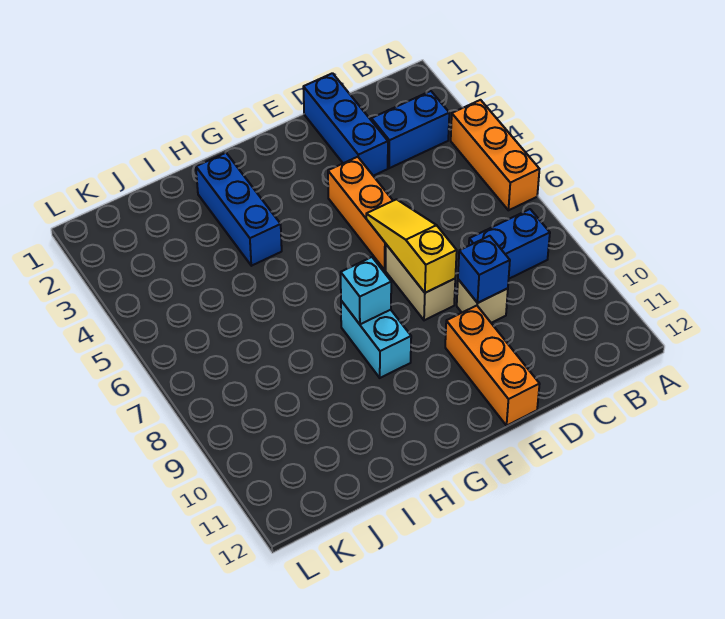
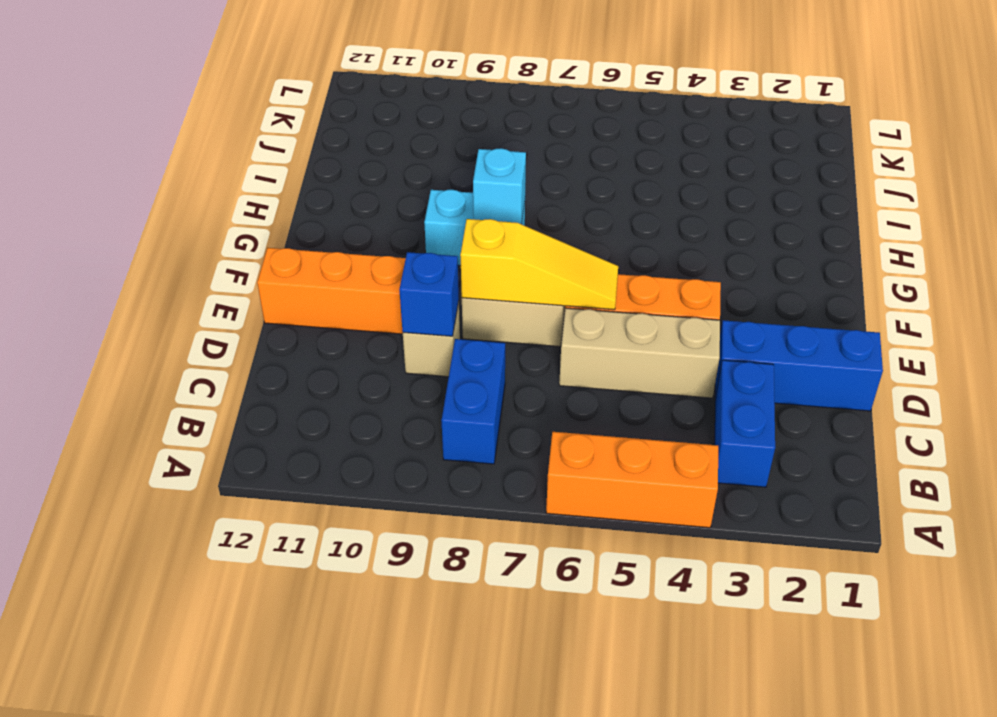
none -> tan 1x3 brick [559,308,720,398]
blue 1x3 brick [196,153,282,266] -> none

